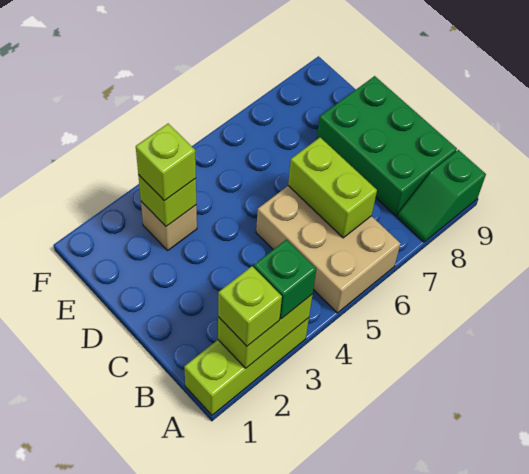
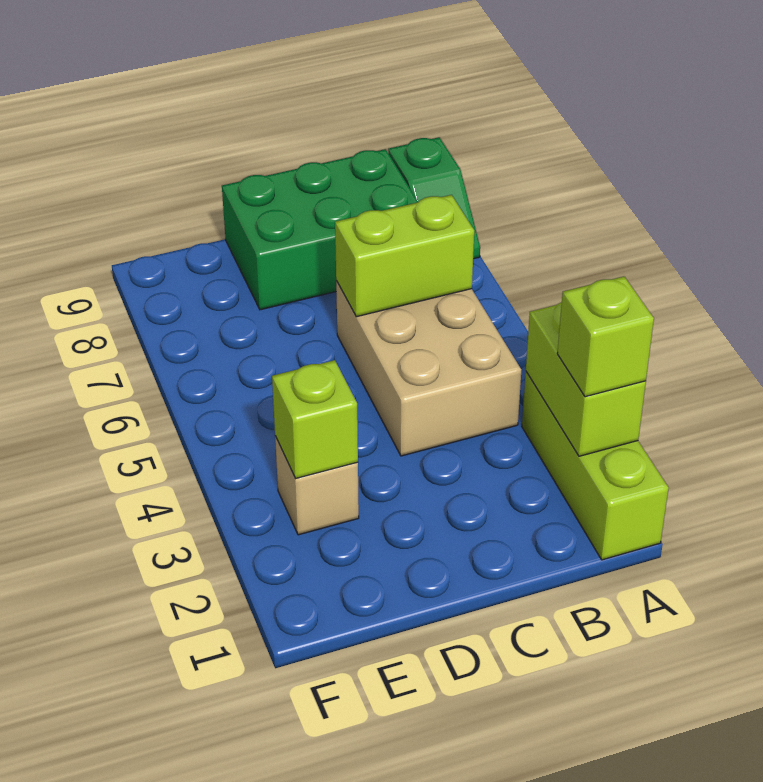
green 1x1 brick [254,240,316,319] -> none
tan 2x3 brick [256,186,401,313] -> tan 2x3 brick turned to [336,281,521,456]
lime 1x1 brick [136,124,196,201] -> none

